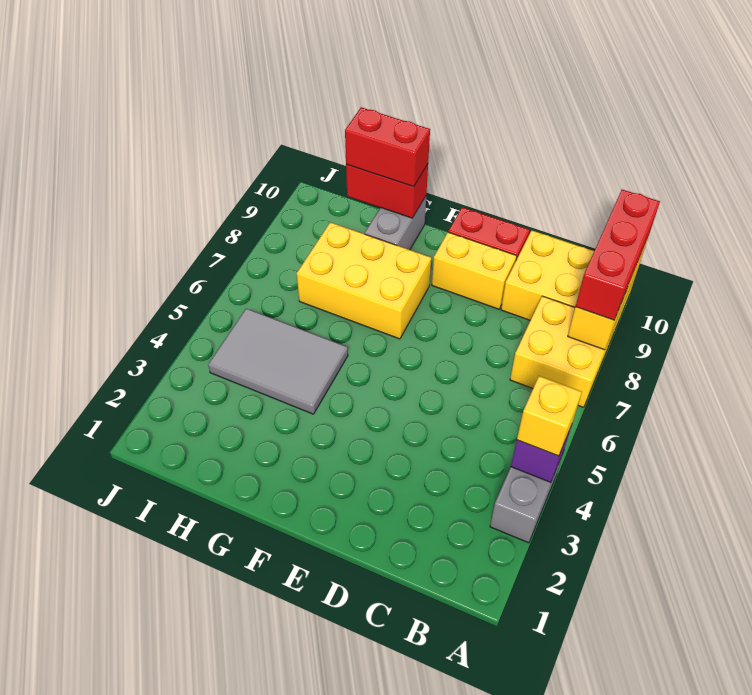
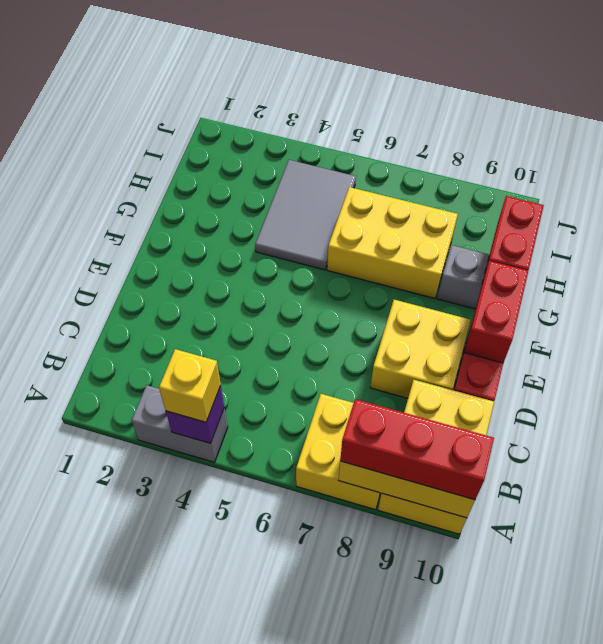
yellow 1x2 brick [432,232,517,309] -> yellow 2x2 brick [370,300,471,398]
yellow 2x3 brick [297,222,431,339] -> yellow 2x3 brick turned to [327,187,458,298]
red 1x2 brick [345,107,430,187] -> red 1x2 brick moved to [465,261,528,363]

